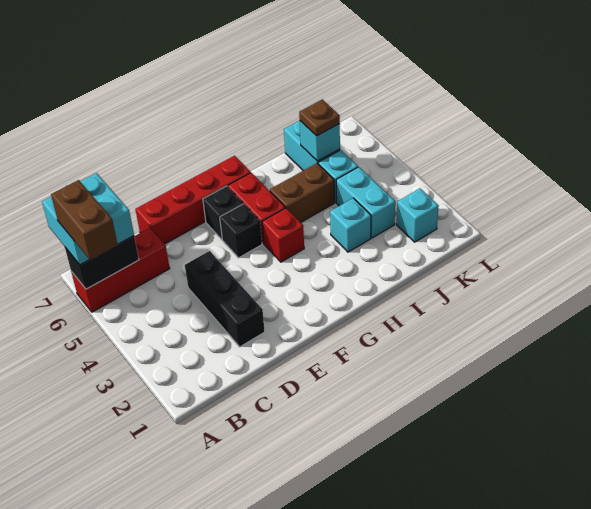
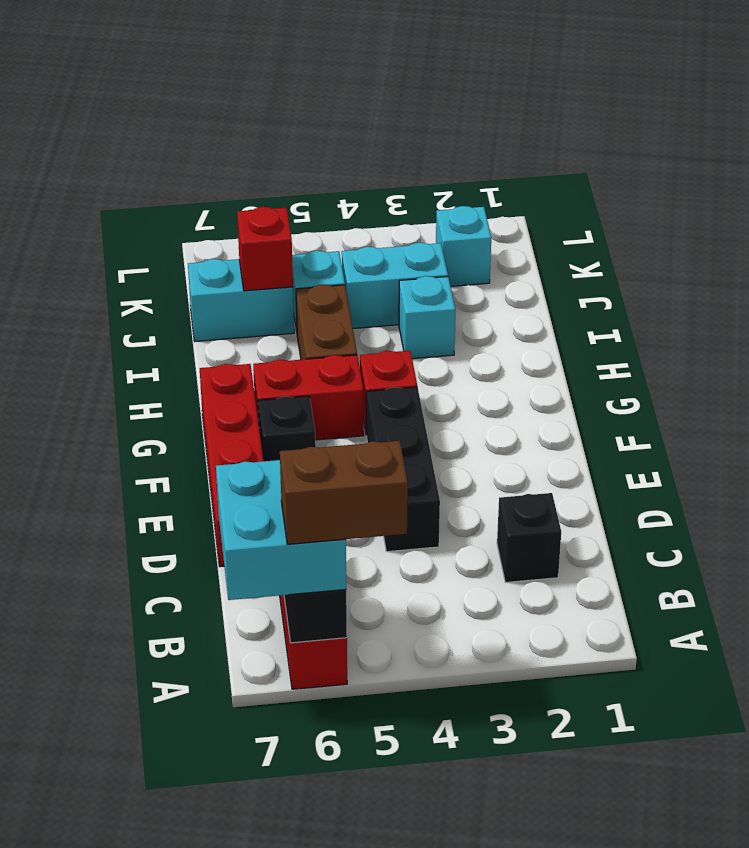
black 1x3 brick [185,251,265,347] -> black 1x3 brick turned to [366,387,440,552]
black 1x1 brick [220,204,262,258] -> black 1x1 brick moved to [497,493,561,582]
cyan 1x1 brick [300,121,340,161] -> red 1x1 brick [237,207,293,291]
brown 1x1 plate [299,100,340,136] -> none

